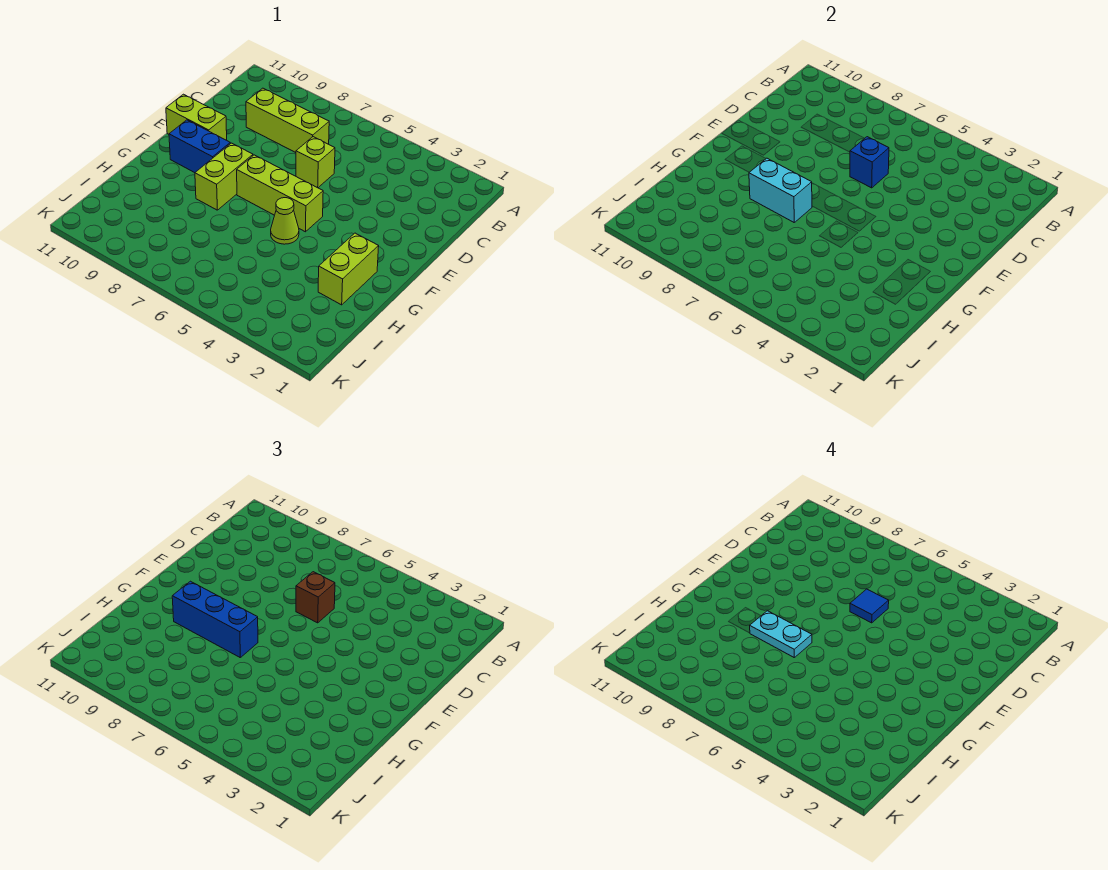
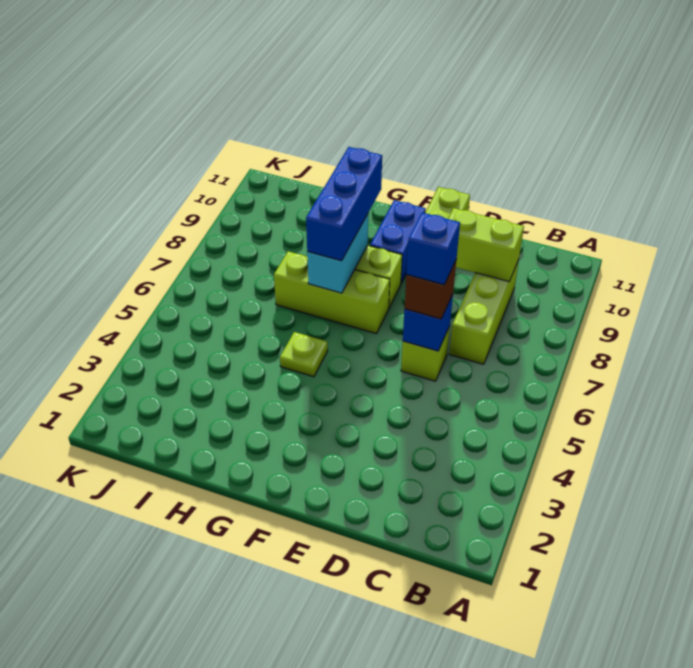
blue 1x1 tile [850,589,889,623] -> blue 1x1 brick [406,213,460,285]
lime 1x3 brick [237,155,323,232] -> lime 1x3 brick turned to [274,251,390,334]
lime 1x2 brick [318,233,379,305] -> lime 1x2 brick moved to [448,208,524,281]
lime 1x1 cone [271,198,299,244] -> lime 1x1 plate [280,332,328,377]
cyan 1x2 plate [750,611,812,657] -> none

